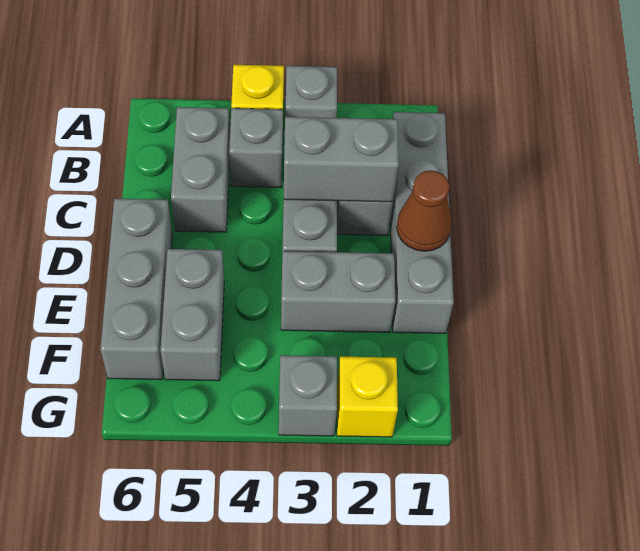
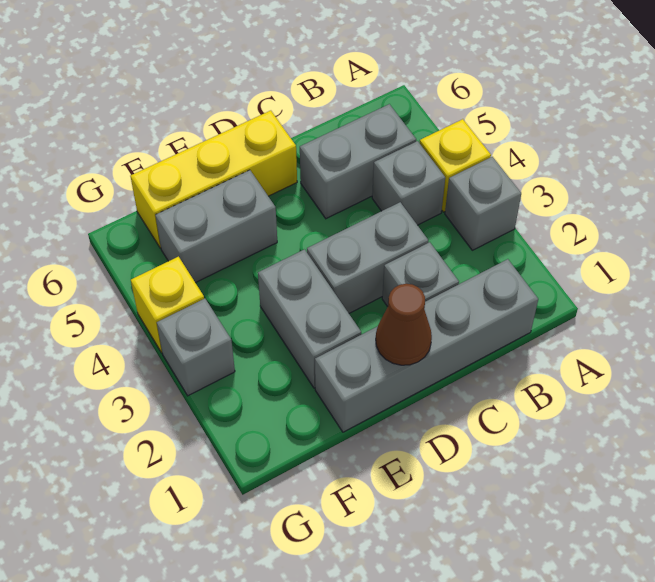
grey 1x2 brick [284,117,399,202] -> none
grey 1x3 brick [100,199,172,380] -> yellow 1x3 brick [130,111,297,248]
yellow 1x1 brick [337,357,398,437] -> yellow 1x1 brick moved to [131,257,204,353]

